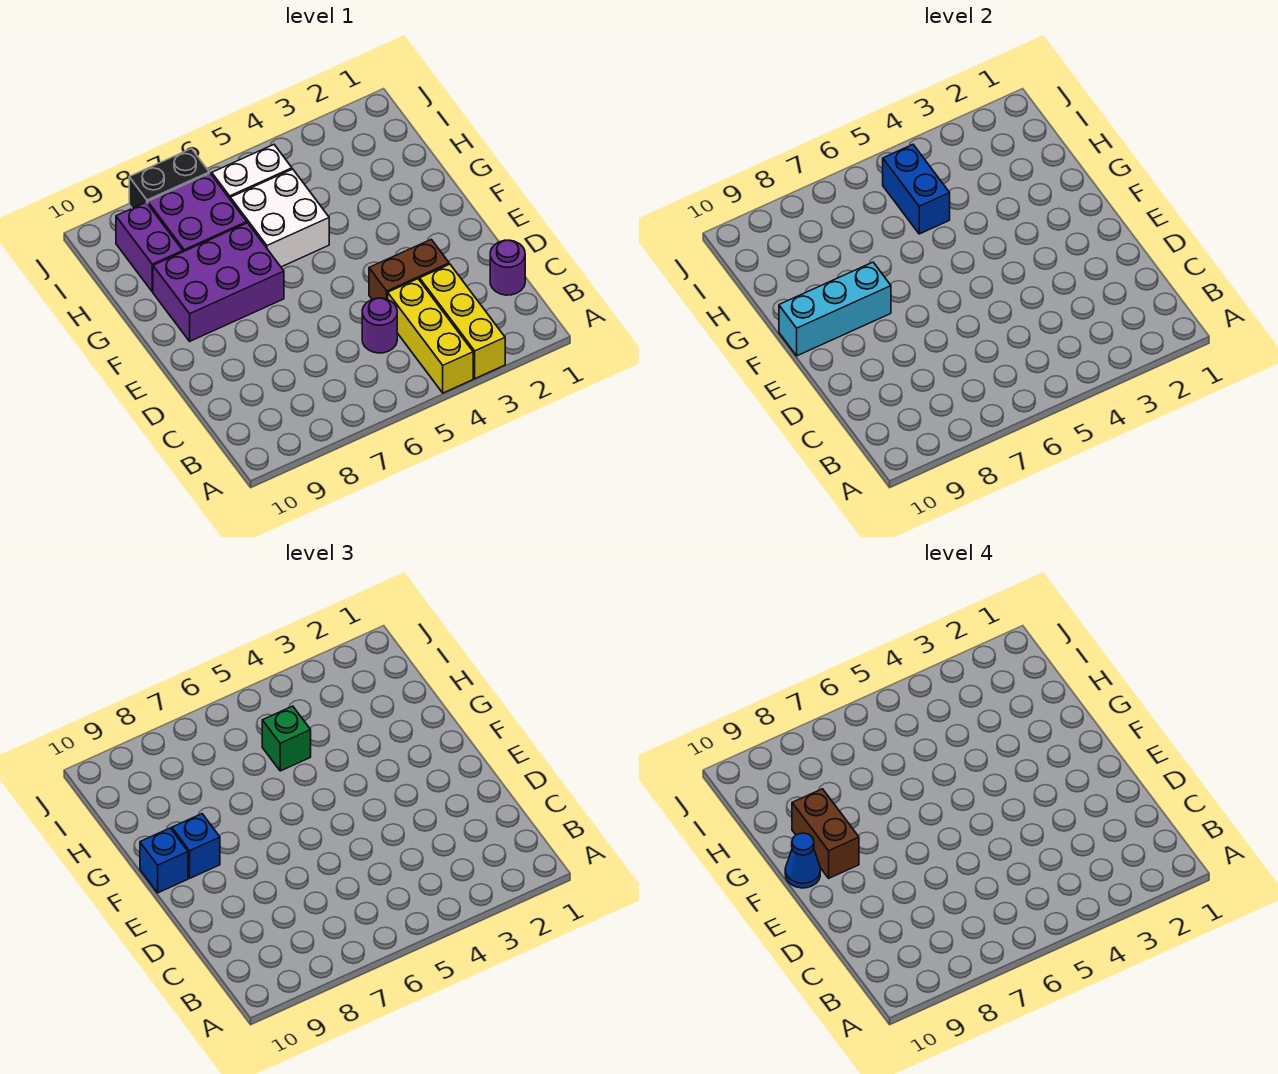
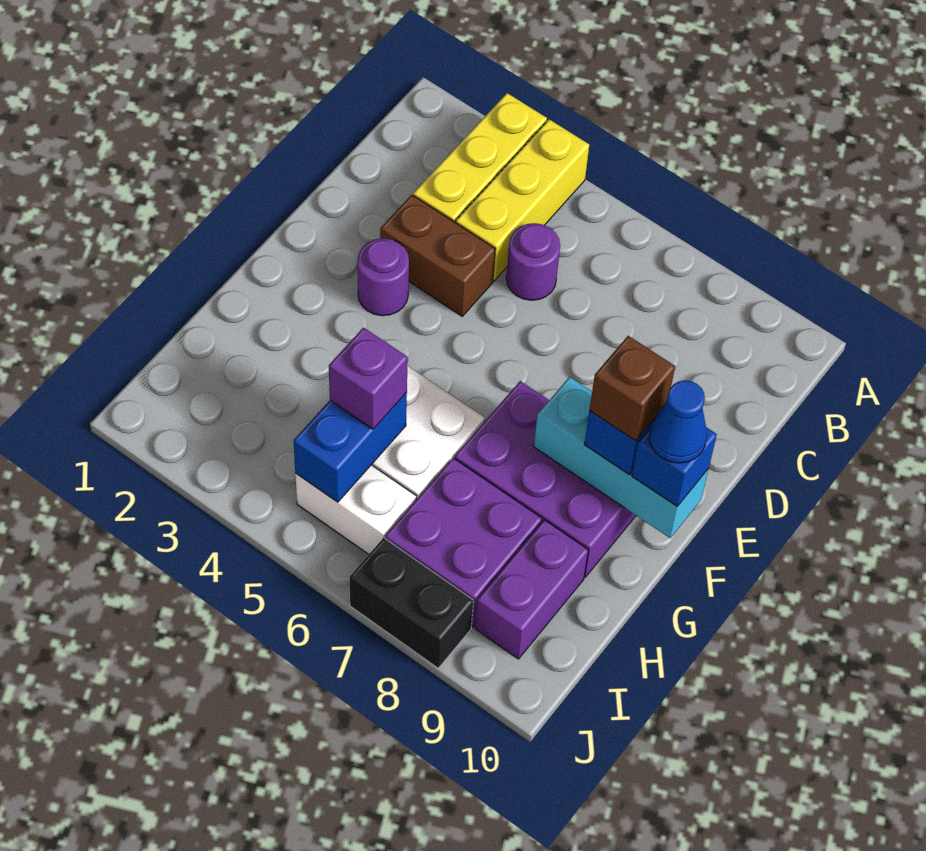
purple 1x1 round brick [490,240,525,295] -> purple 1x1 round brick moved to [358,238,409,316]
brown 1x2 brick [792,789,859,878] -> brown 1x1 brick [589,336,675,441]
green 1x1 brick [262,706,311,771] -> purple 1x1 brick [329,328,408,429]

